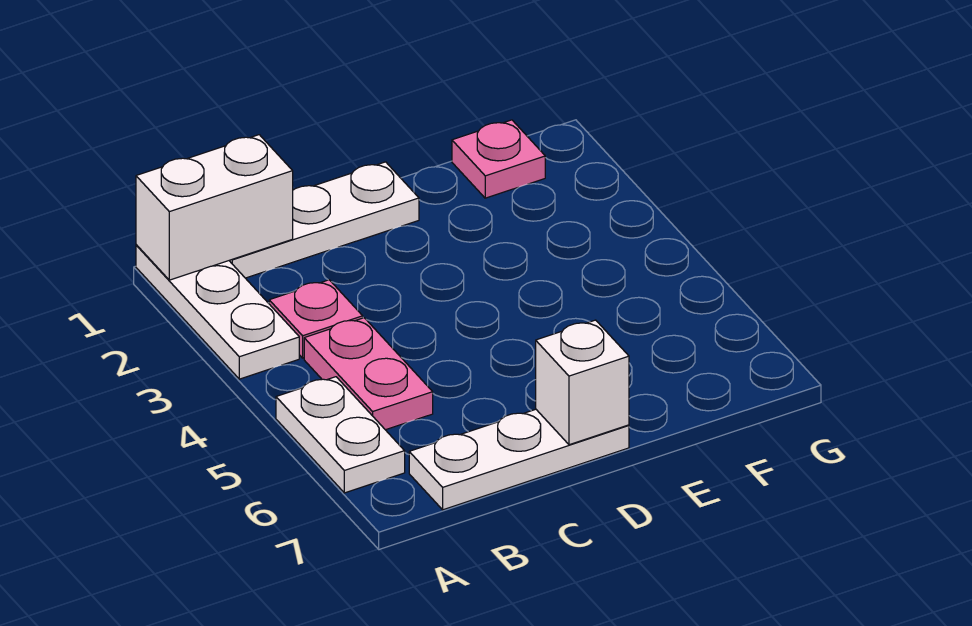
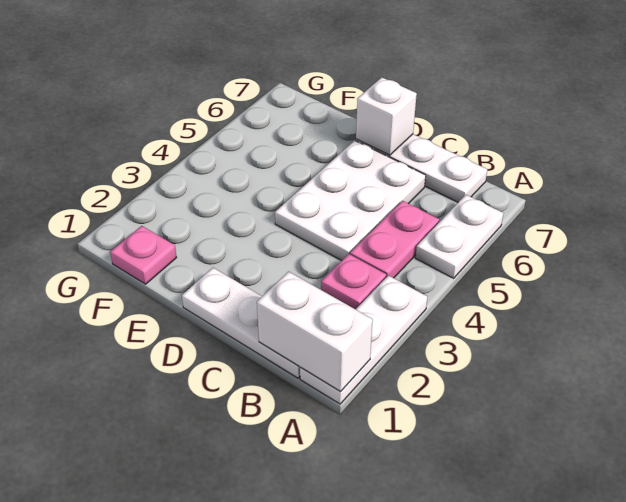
none -> white 2x3 plate [275,140,426,261]

